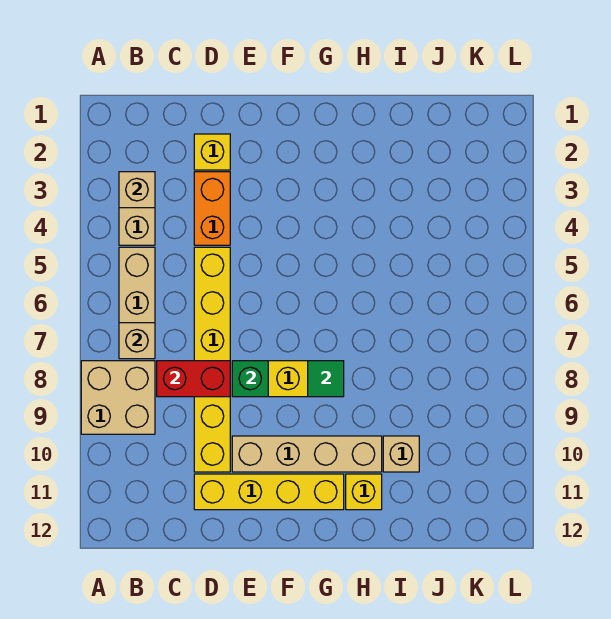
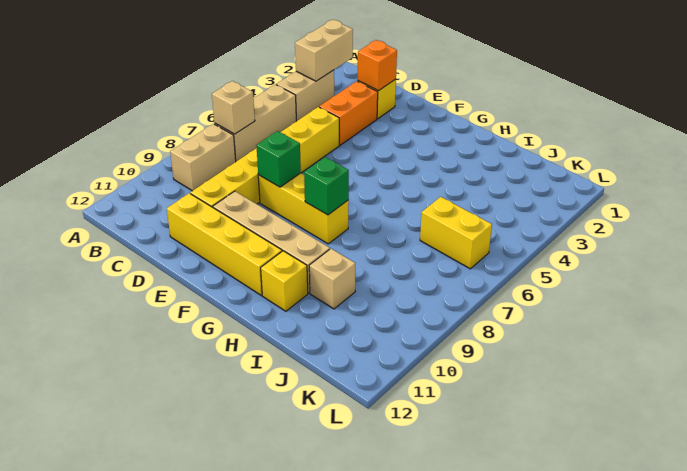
tan 2x2 brick [81,361,155,434] -> tan 1x2 brick [170,124,236,191]
tan 1x1 brick [119,172,155,208] -> tan 1x2 brick [295,20,353,81]
red 1x2 brick [157,361,230,397] -> none
none -> orange 1x1 brick [358,40,397,91]
green 1x1 tile [308,361,344,397] -> green 1x1 brick [304,157,349,215]
none -> yellow 1x2 brick [420,197,492,269]

